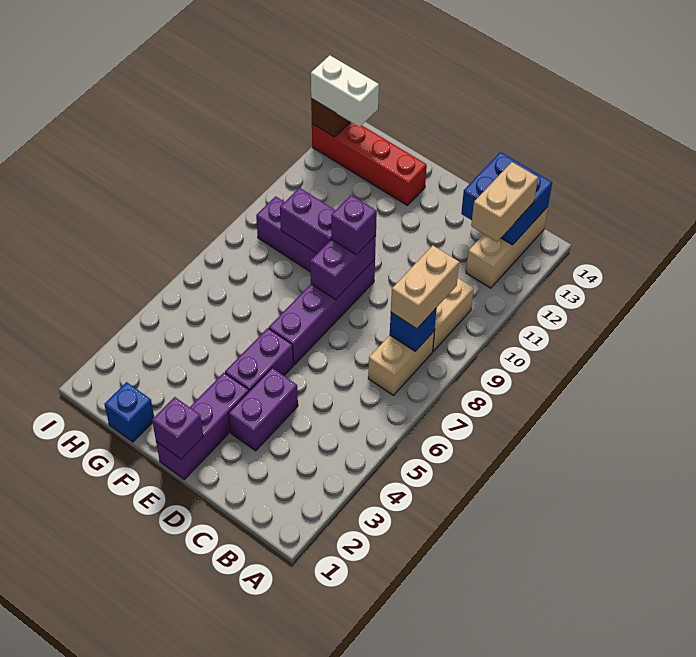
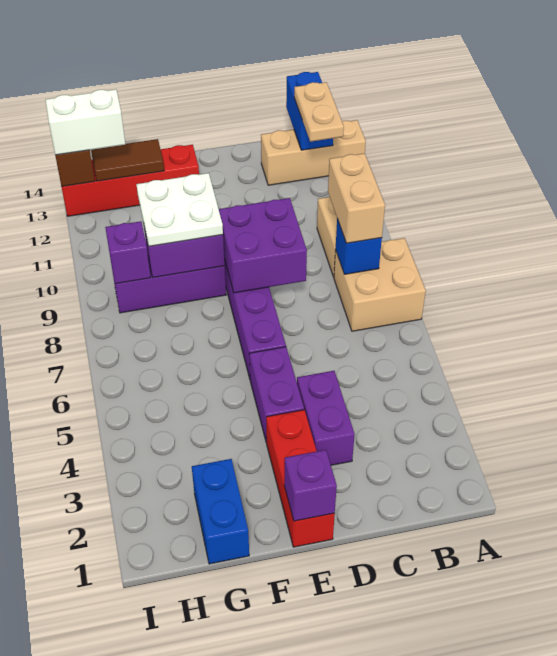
tan 1x2 brick [368,332,434,395] -> tan 2x2 brick [334,238,426,331]
tan 1x3 brick [466,207,548,288] -> tan 1x3 brick turned to [261,120,366,185]
tan 1x2 brick [471,162,538,242] -> tan 1x2 plate [294,82,344,142]
blue 2x2 brick [461,152,552,245] -> blue 1x2 brick [286,72,333,150]
purple 1x3 brick [156,373,249,479] -> red 1x3 brick [266,410,335,547]
purple 1x2 brick [310,235,376,300] -> purple 2x2 brick [219,198,307,293]
purple 1x1 brick [331,195,377,255] -> purple 1x1 brick moved to [105,221,151,284]
none -> white 2x2 plate [136,173,223,246]
blue 1x1 brick [104,382,154,442] -> blue 1x2 brick [192,459,249,564]
none -> brown 1x2 tile [91,139,164,181]

